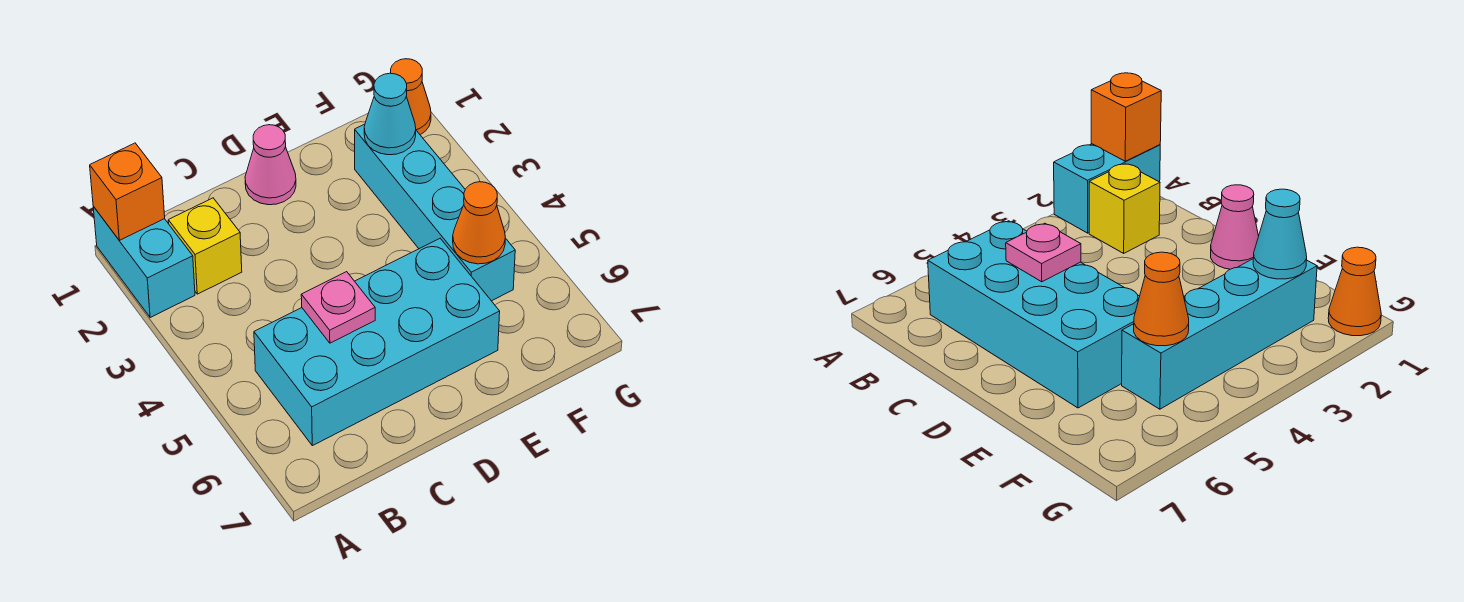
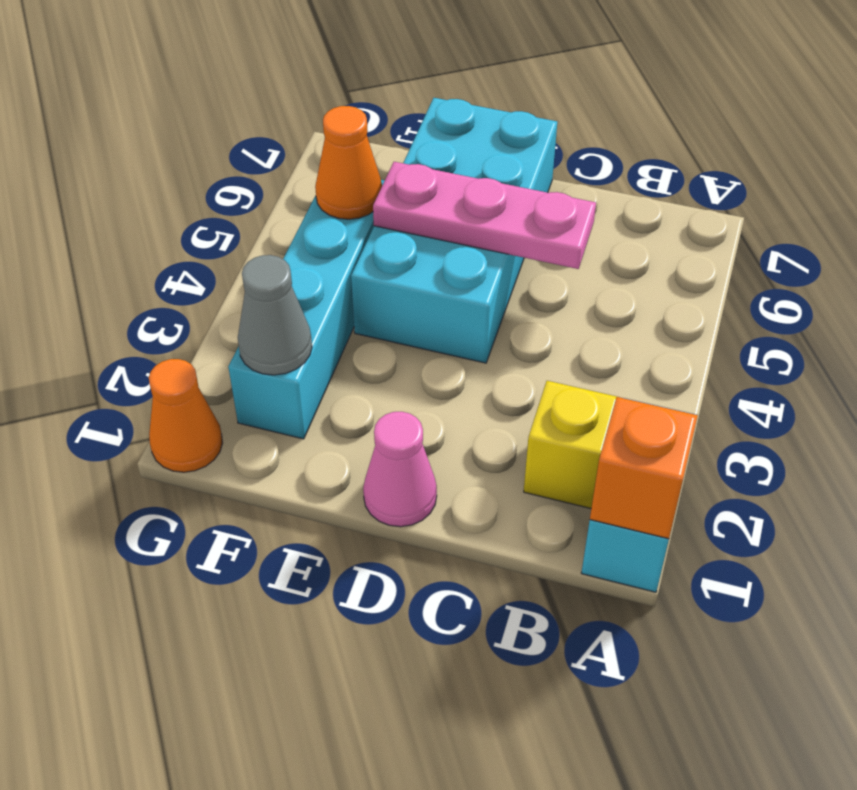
cyan 2x4 brick [254,239,500,446] -> cyan 2x4 brick turned to [351,98,557,363]
pink 1x1 plate [301,272,375,343] -> pink 1x3 plate [373,162,596,269]
cyan 1x1 cone [364,73,416,155] -> grey 1x1 cone [238,255,312,375]

